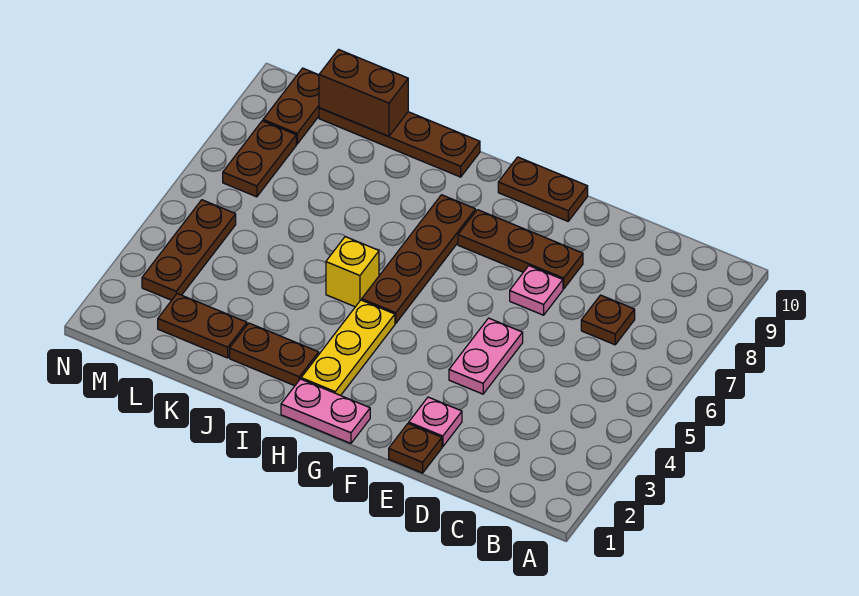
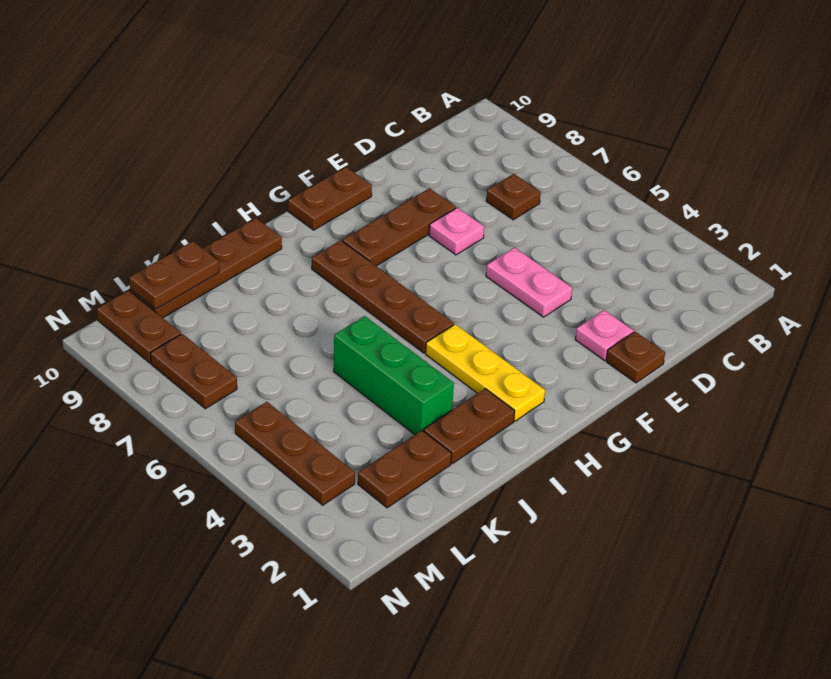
pink 1x2 plate [281,379,370,443] -> none
yellow 1x1 brick [326,237,379,307] -> none
none -> green 1x3 brick [334,316,454,435]
brown 1x2 brick [319,50,408,136] -> brown 1x2 plate [129,241,219,309]

